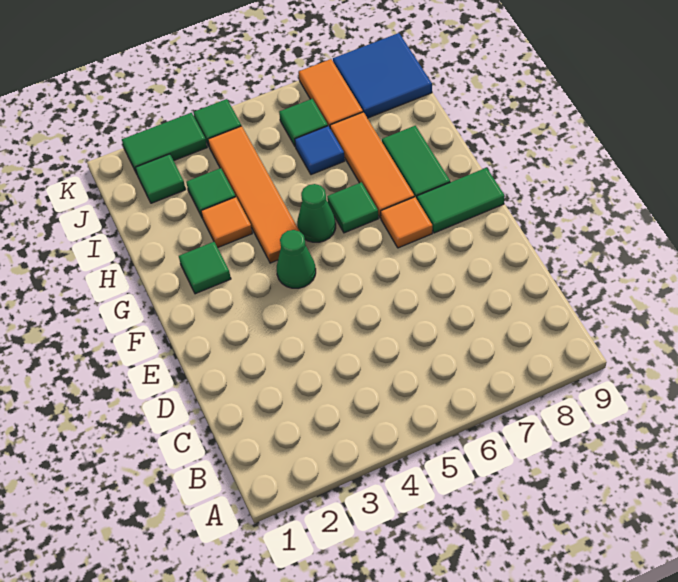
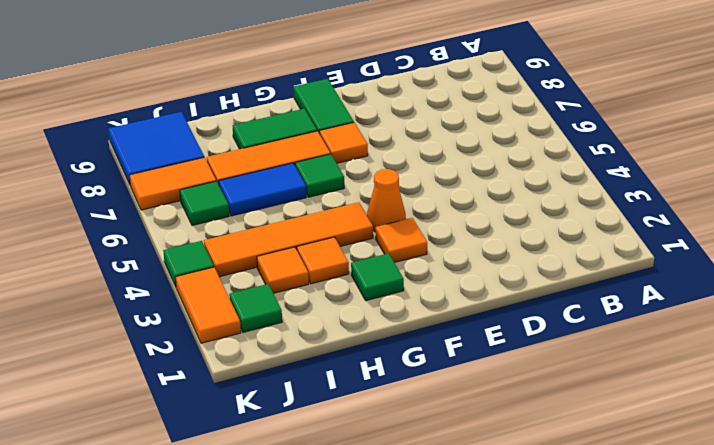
none -> orange 1x1 tile [376,218,427,263]
green 1x1 cone [277,230,316,288] -> orange 1x1 cone [367,169,406,232]
green 1x1 cone [297,184,336,242] -> none
green 1x1 tile [186,168,236,217] -> orange 1x1 tile [257,247,309,293]
blue 1x1 tile [295,126,345,175] -> blue 1x2 tile [219,163,306,216]
green 1x2 tile [122,113,207,174] -> orange 1x2 tile [176,267,241,343]

